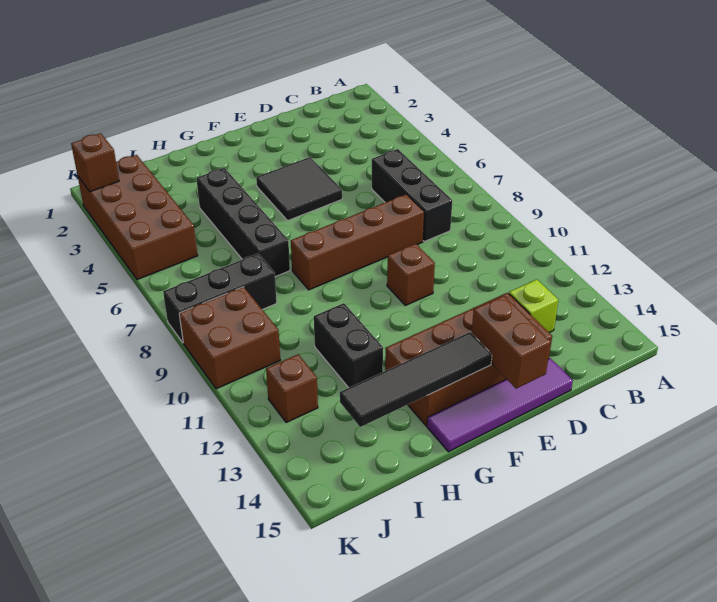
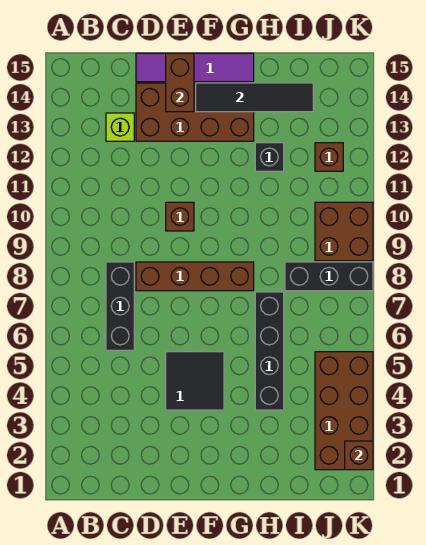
black 1x2 brick [314,303,383,388] -> black 1x1 brick [255,143,284,171]

